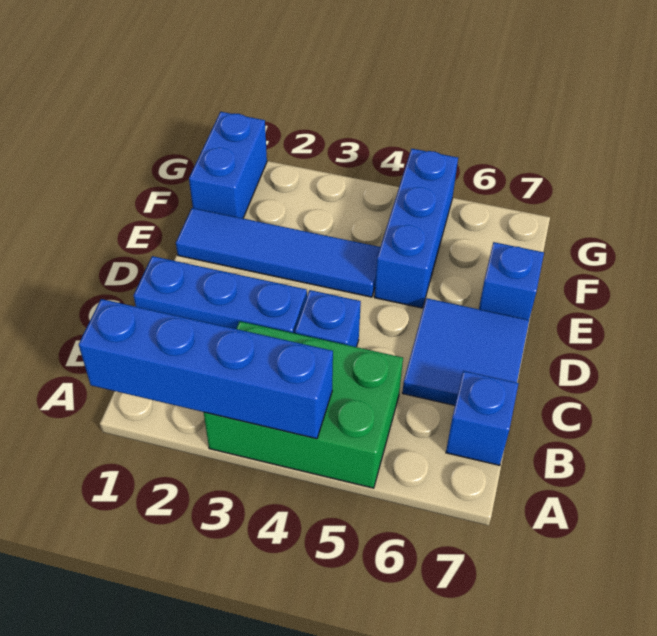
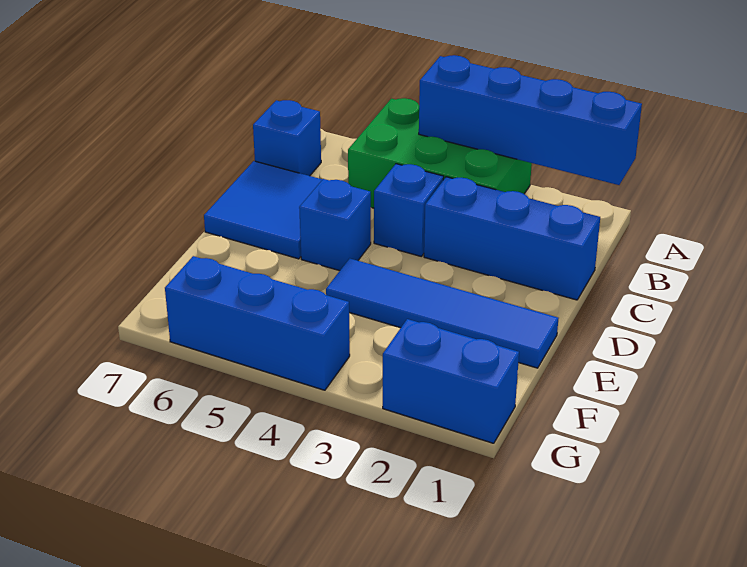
blue 1x3 brick [374,149,458,308] -> blue 1x3 brick turned to [165,256,350,390]
blue 1x1 brick [479,242,544,320] -> blue 1x1 brick moved to [299,179,371,271]
blue 1x2 brick [189,112,267,218] -> blue 1x2 brick turned to [383,319,519,443]

